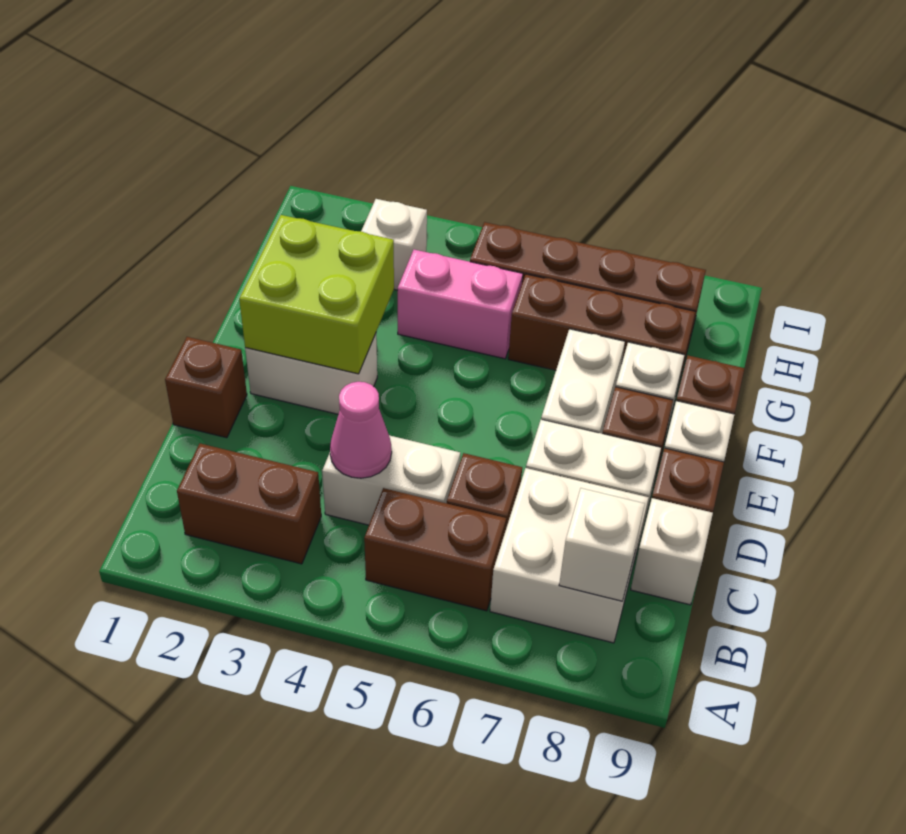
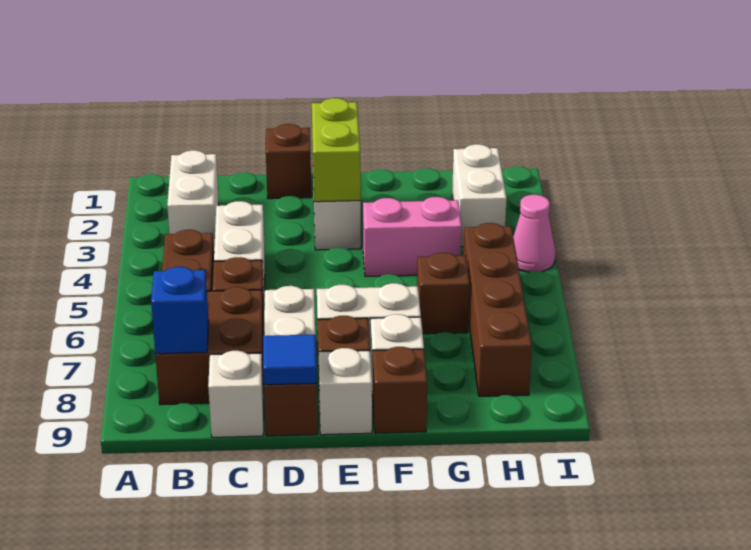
brown 1x2 brick [177,444,321,564] -> white 1x2 brick [167,150,219,247]
white 2x2 brick [490,468,649,643] -> brown 2x2 brick [155,287,264,405]
white 1x1 brick [559,488,645,601] -> blue 1x1 brick [151,267,209,354]
pink 1x1 cone [330,382,392,478] -> pink 1x1 cone moved to [513,195,555,272]
none -> blue 1x1 tile [263,335,317,385]
lime 2x2 brick [239,215,394,374] -> lime 1x2 brick [312,98,361,202]
pink 1x2 brick [398,250,523,359] -> pink 1x2 brick turned to [363,197,462,277]
brown 1x3 brick [508,274,695,390] -> brown 1x1 brick [417,252,469,334]
white 1x1 brick [361,199,427,290] -> white 1x2 brick [452,144,507,247]

